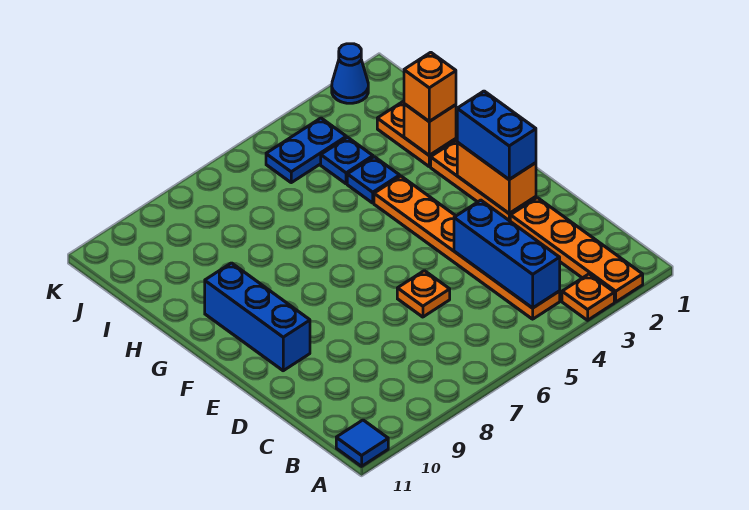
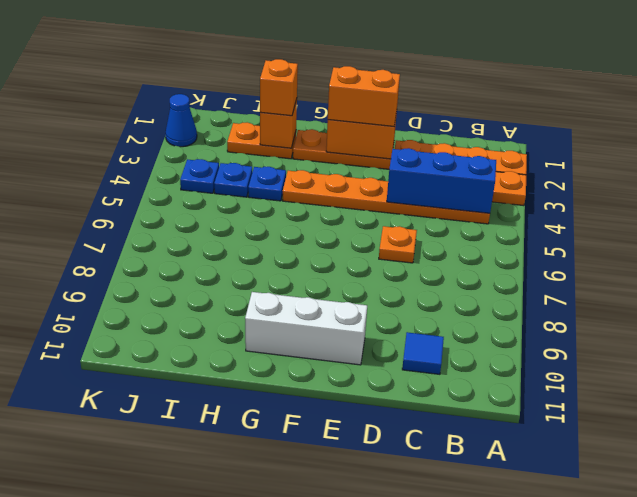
blue 1x1 tile [336,420,388,466] -> blue 1x1 tile moved to [402,332,444,374]
blue 1x2 brick [457,91,536,179] -> orange 1x2 brick [328,66,400,126]
blue 1x3 brick [205,263,310,371] -> white 1x3 brick [245,292,367,365]
blue 1x2 plate [266,118,346,183] -> blue 1x1 plate [180,159,219,193]

